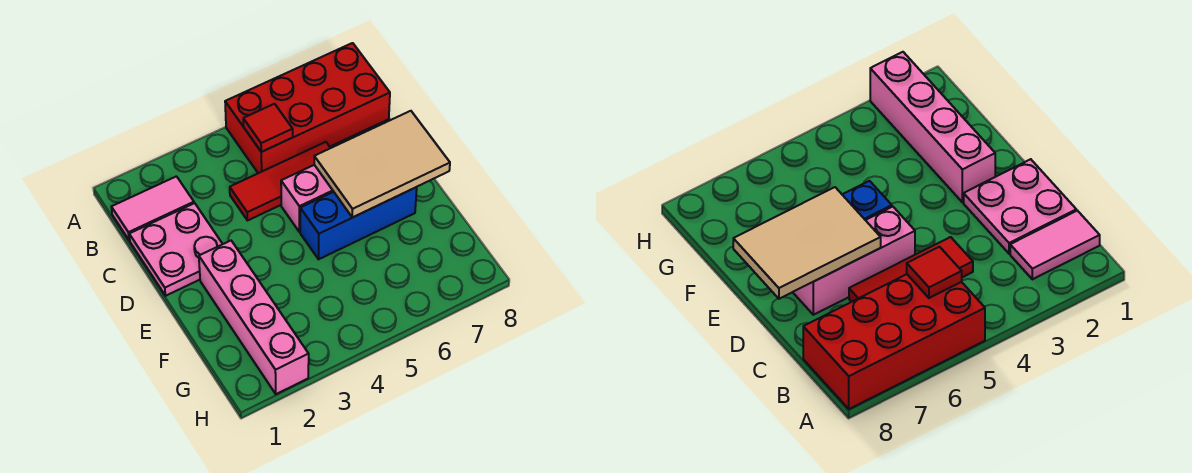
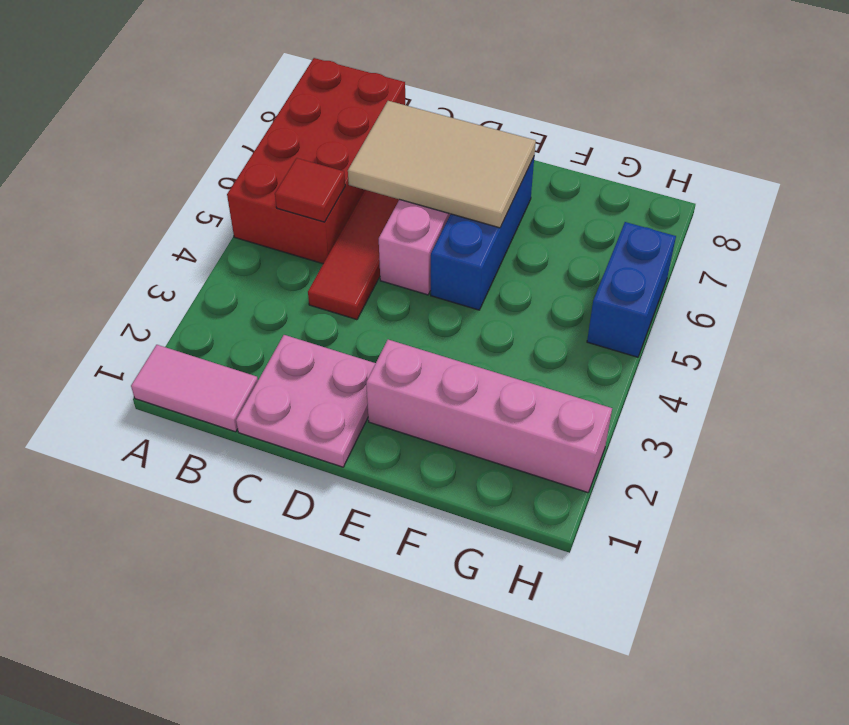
pink 1x2 tile [111,176,194,241] -> pink 1x2 tile turned to [131,345,258,432]
tan 2x3 tile [314,111,450,218] -> tan 2x3 tile turned to [348,101,536,228]
none -> blue 1x2 brick [587,222,676,357]

